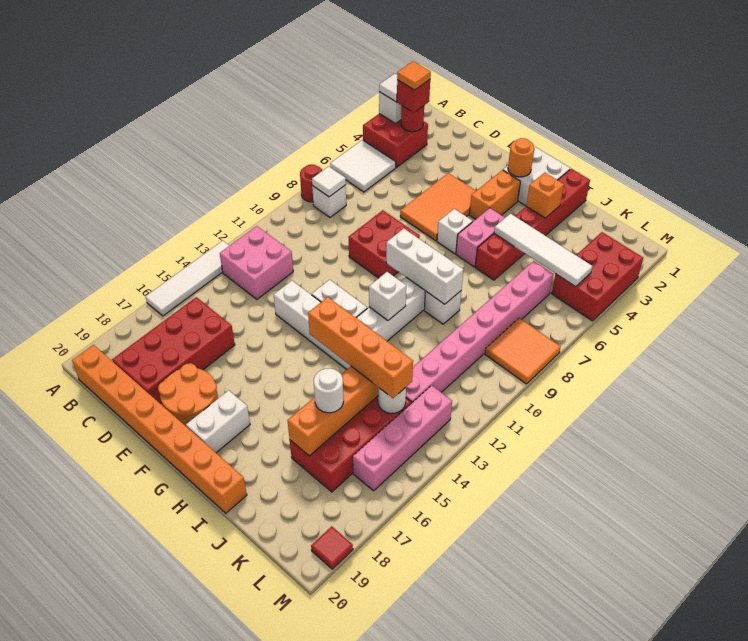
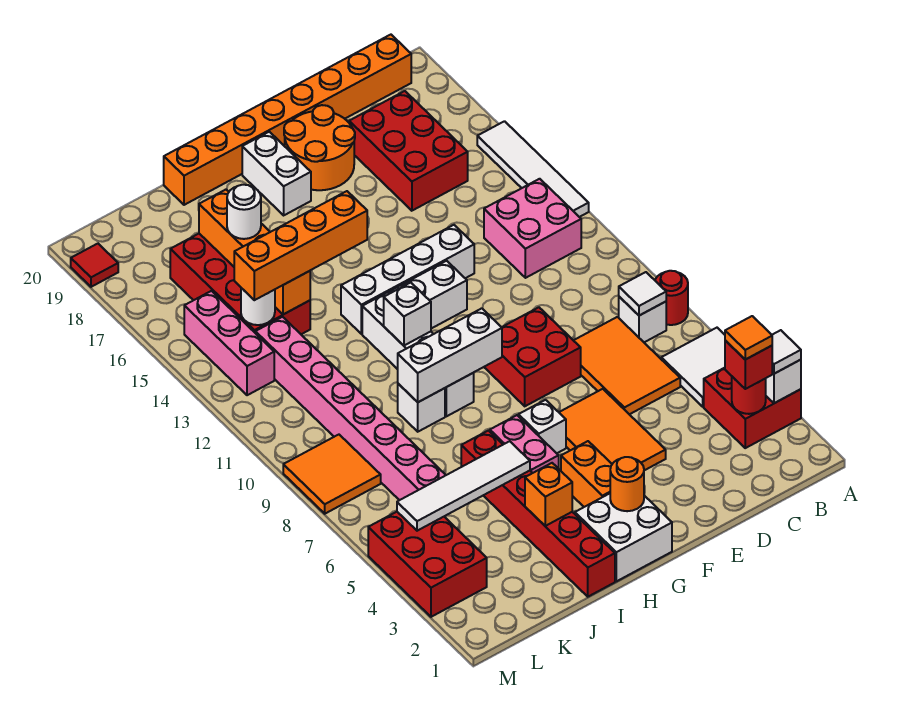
none -> orange 2x3 tile [573,317,680,414]
red 2x4 brick [112,297,235,403] -> red 2x3 brick [349,91,468,211]
pink 1x4 brick [353,385,452,491] -> pink 1x3 brick [184,291,274,395]

